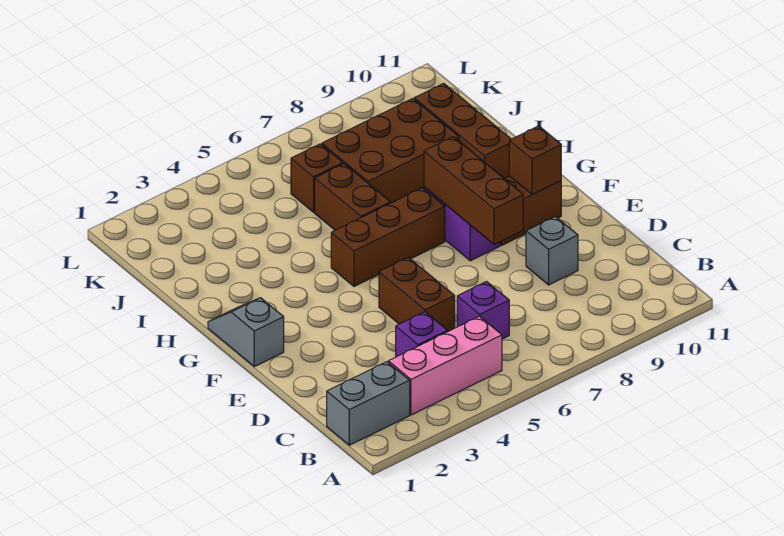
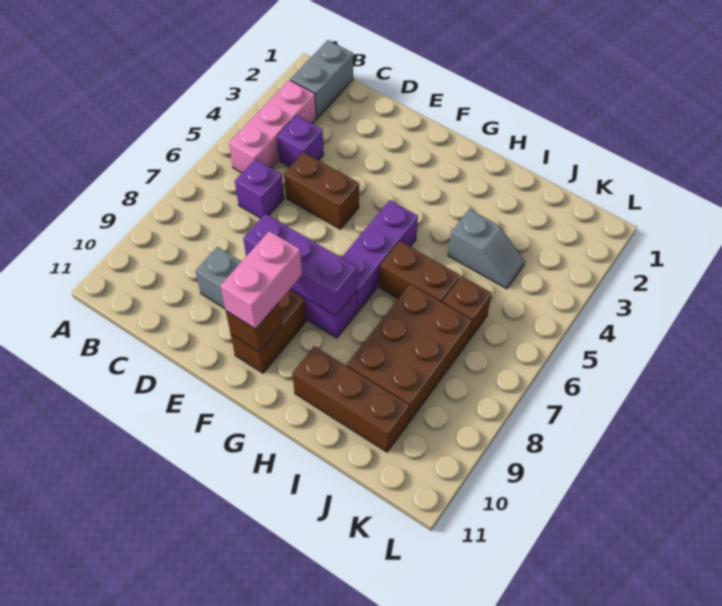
brown 1x3 brick [424,137,523,244] -> purple 1x3 brick [243,214,357,316]
grey 1x2 slope [208,298,284,367] -> grey 1x2 slope moved to [448,209,525,289]
none -> pink 1x2 brick [221,231,302,329]
brown 1x3 brick [331,188,445,286] -> purple 1x3 brick [341,200,418,312]

